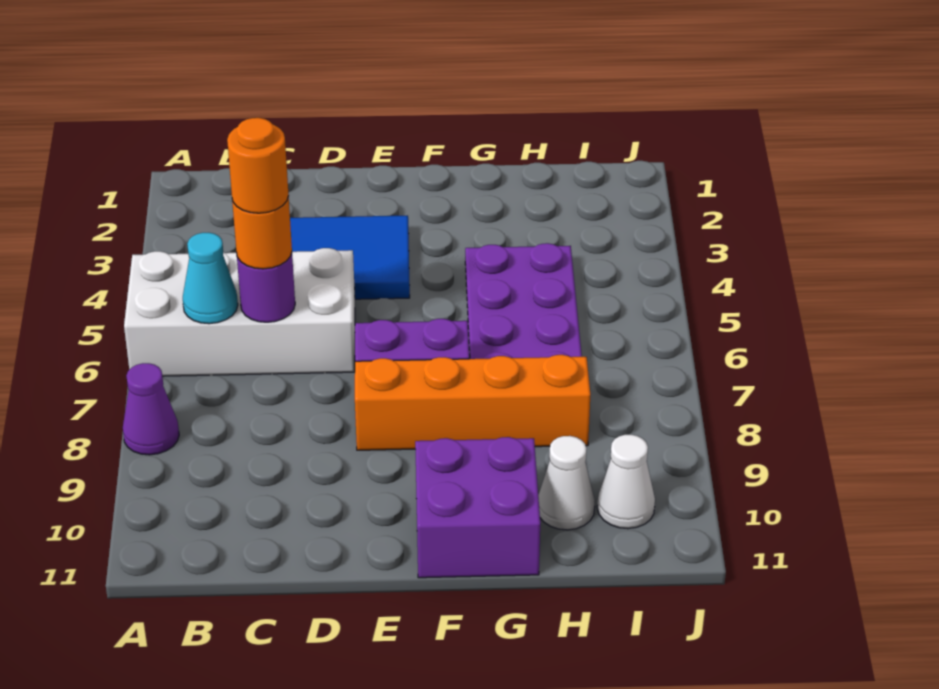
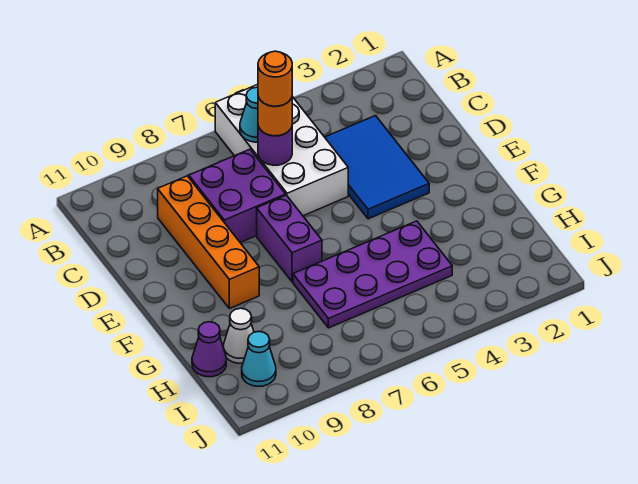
purple 1x1 cone [123,363,179,455] -> purple 1x1 cone moved to [192,322,226,377]
orange 1x4 brick [355,355,591,450] -> orange 1x4 brick moved to [158,176,259,309]
purple 2x2 brick [415,437,540,578] -> purple 2x2 brick moved to [189,149,286,242]
white 1x1 cone [597,435,655,529] -> cyan 1x1 cone [242,331,276,386]

